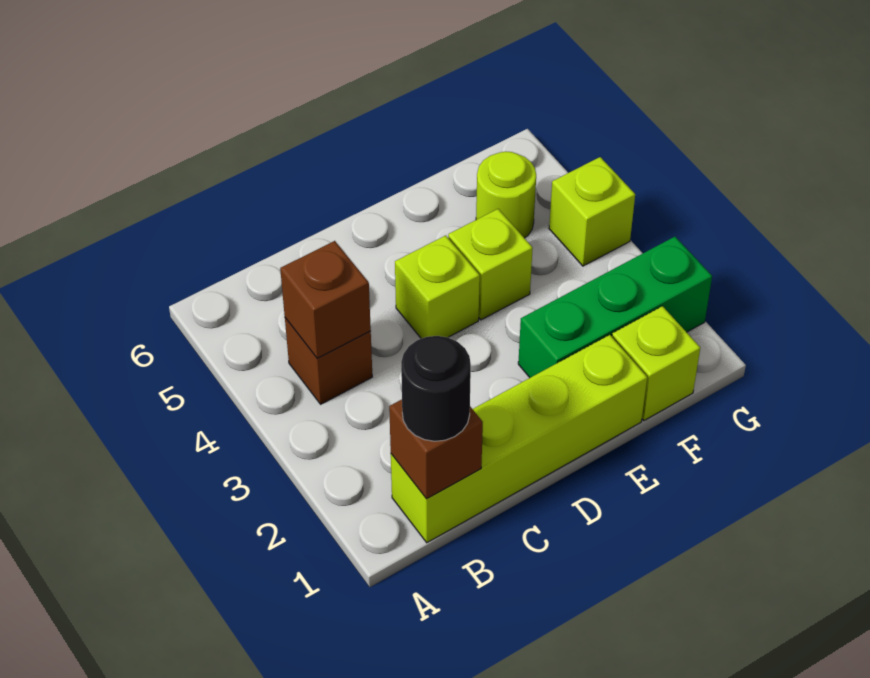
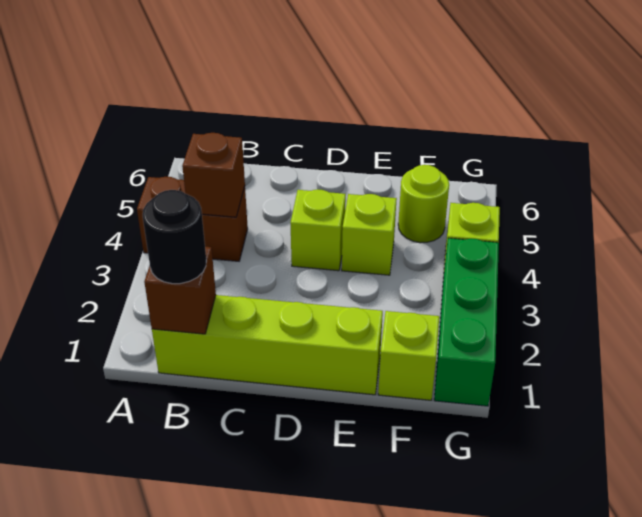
brown 1x1 brick [285,318,372,404] -> brown 1x2 brick [137,177,248,261]
green 1x3 brick [518,237,712,378] -> green 1x3 brick turned to [434,238,499,406]

